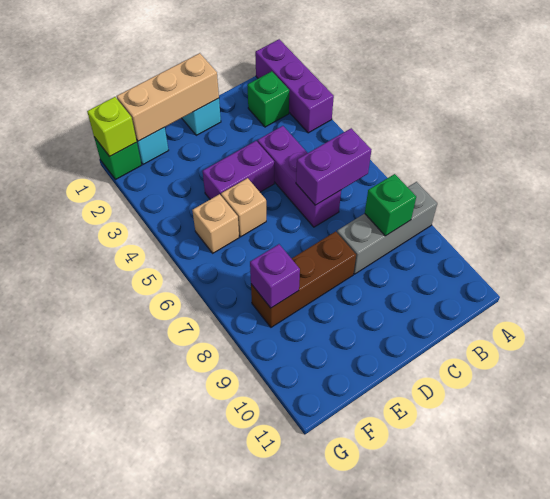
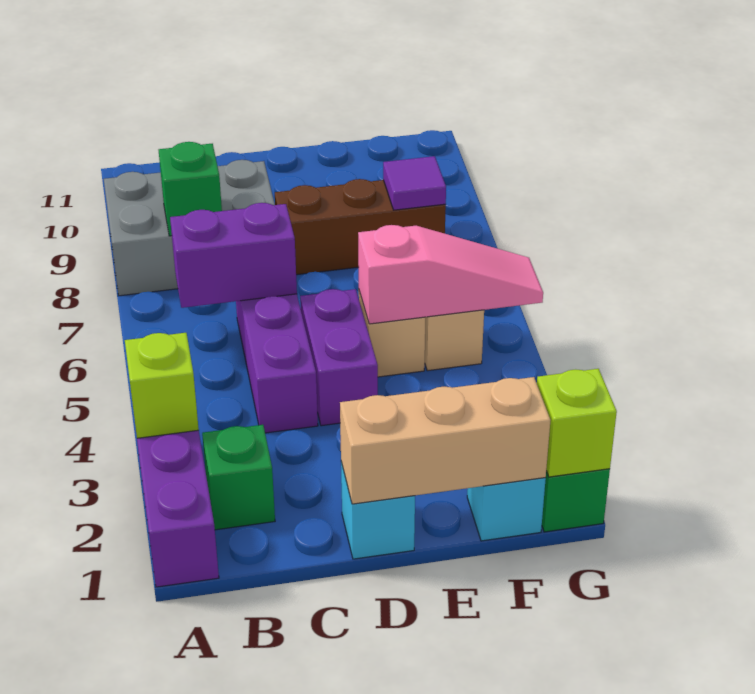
none -> lime 1x1 brick [125,333,199,438]
grey 1x3 brick [337,182,437,274] -> grey 2x3 brick [104,160,275,296]
purple 1x2 brick [203,141,274,199] -> purple 1x2 brick turned to [300,289,378,426]
none -> pink 1x3 slope [358,225,543,324]
purple 1x1 brick [250,244,300,308] -> purple 1x1 tile [383,156,446,210]

